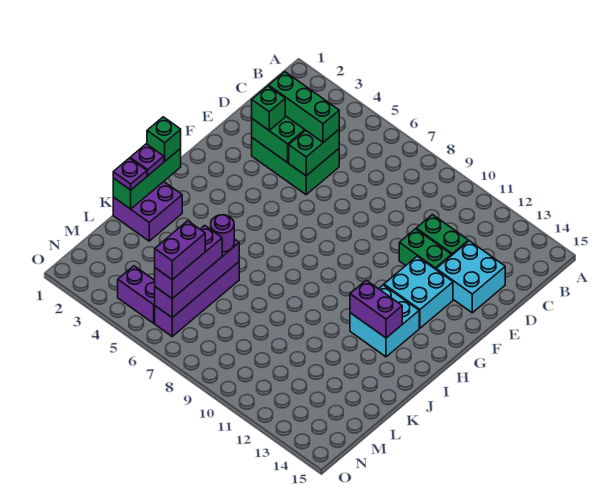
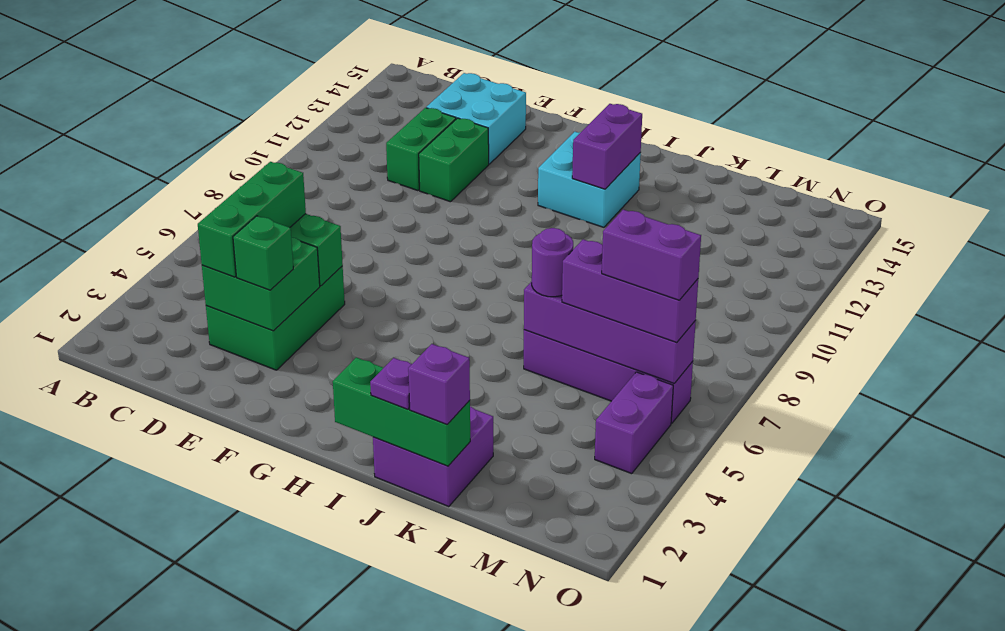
cyan 2x2 brick [384,256,453,328] -> none
green 1x1 brick [147,117,181,162] -> none
purple 1x1 plate [113,158,147,190] -> purple 1x1 brick [408,344,470,425]

